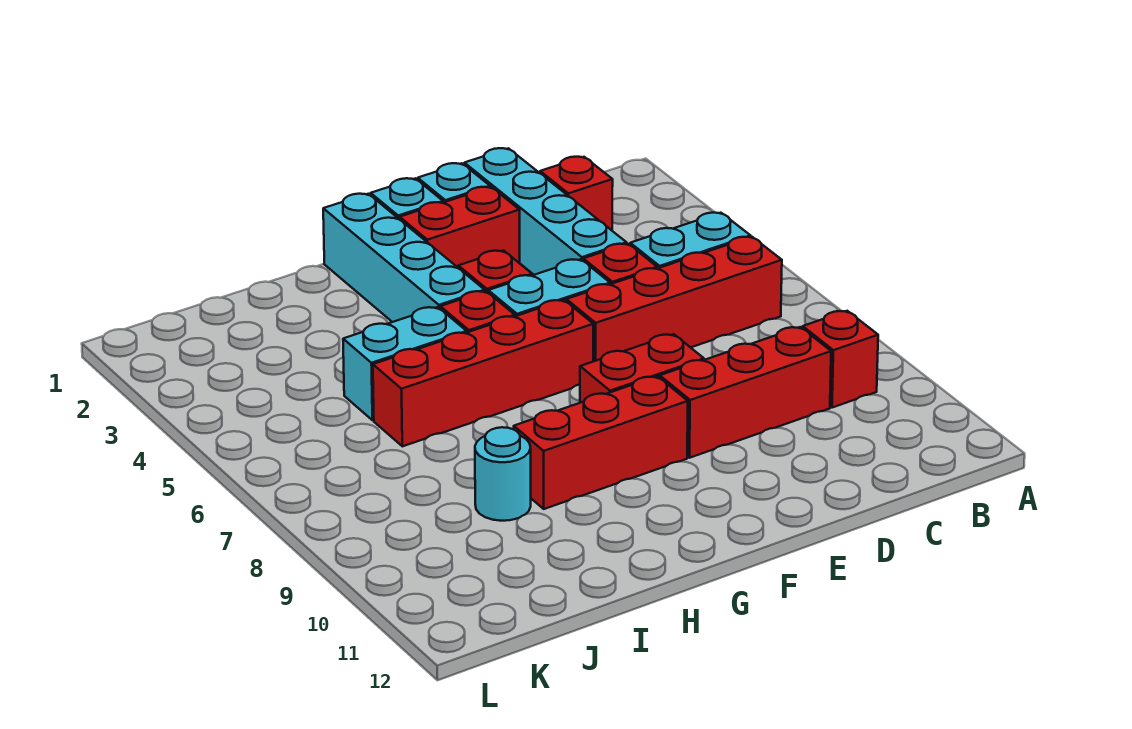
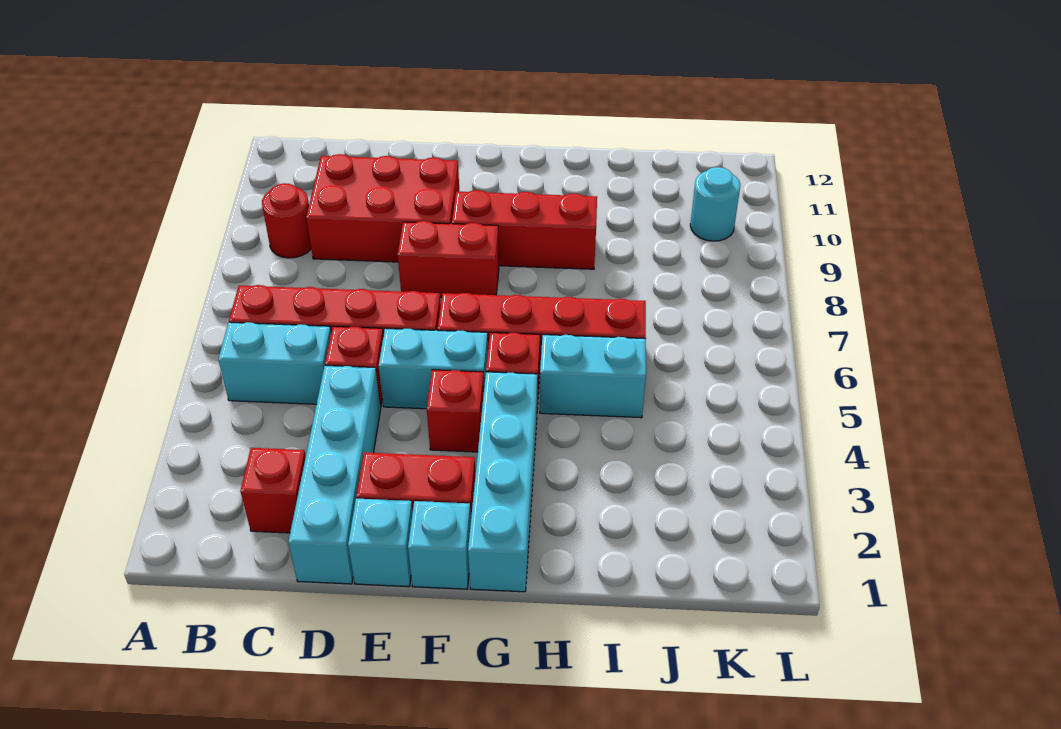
red 1x1 brick [803,311,878,408] -> red 1x1 round brick [262,183,311,258]
red 1x3 brick [660,327,831,458] -> red 2x3 brick [306,154,459,262]
cyan 1x1 round brick [475,427,531,521] -> cyan 1x1 round brick moved to [690,167,740,241]

